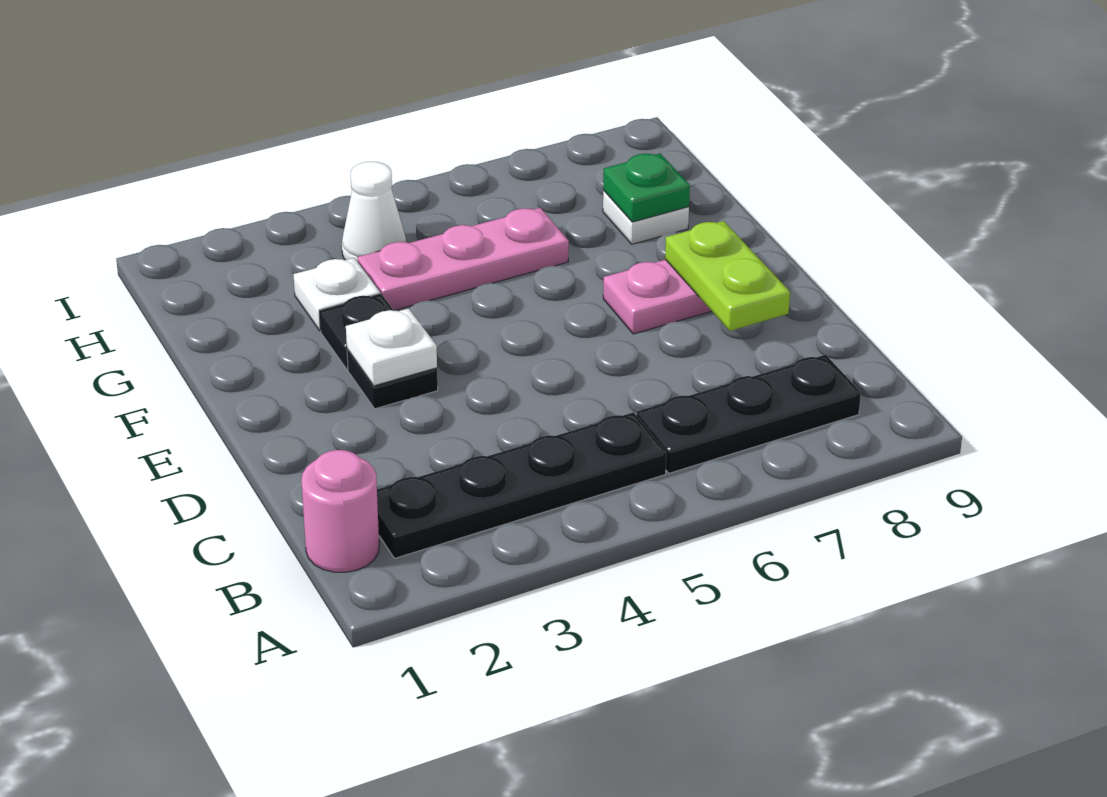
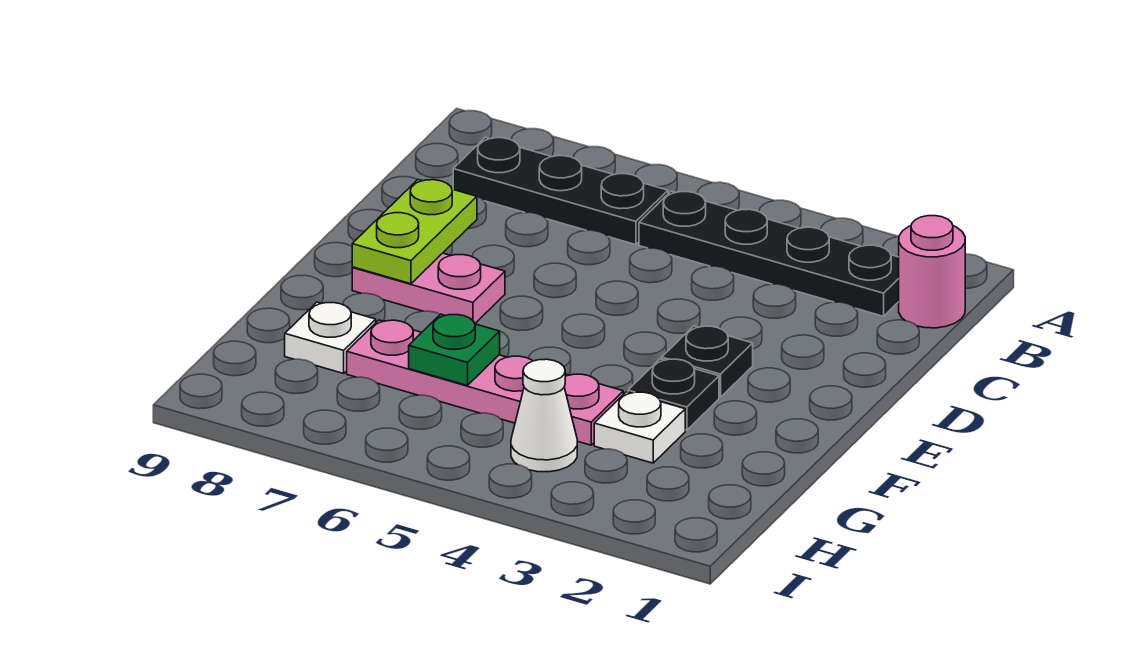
white 1x1 plate [346,309,437,386] -> none
pink 1x3 plate [357,208,569,310] -> pink 1x4 plate [347,320,623,445]
green 1x1 plate [603,153,690,222] -> green 1x1 plate moved to [409,314,500,386]

